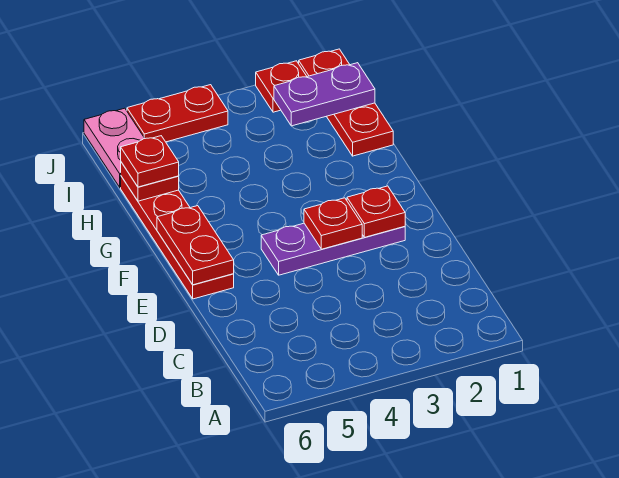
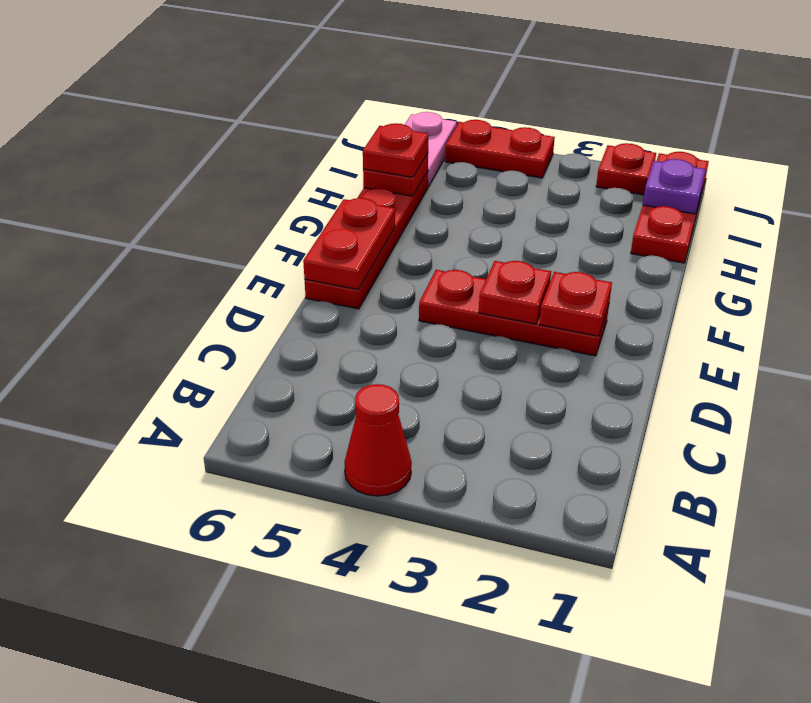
none -> red 1x1 cone [345,384,412,496]
purple 1x3 plate [261,223,405,275] -> red 1x3 plate [419,270,609,356]
purple 1x2 plate [274,63,375,126] -> purple 1x1 plate [643,159,705,214]

